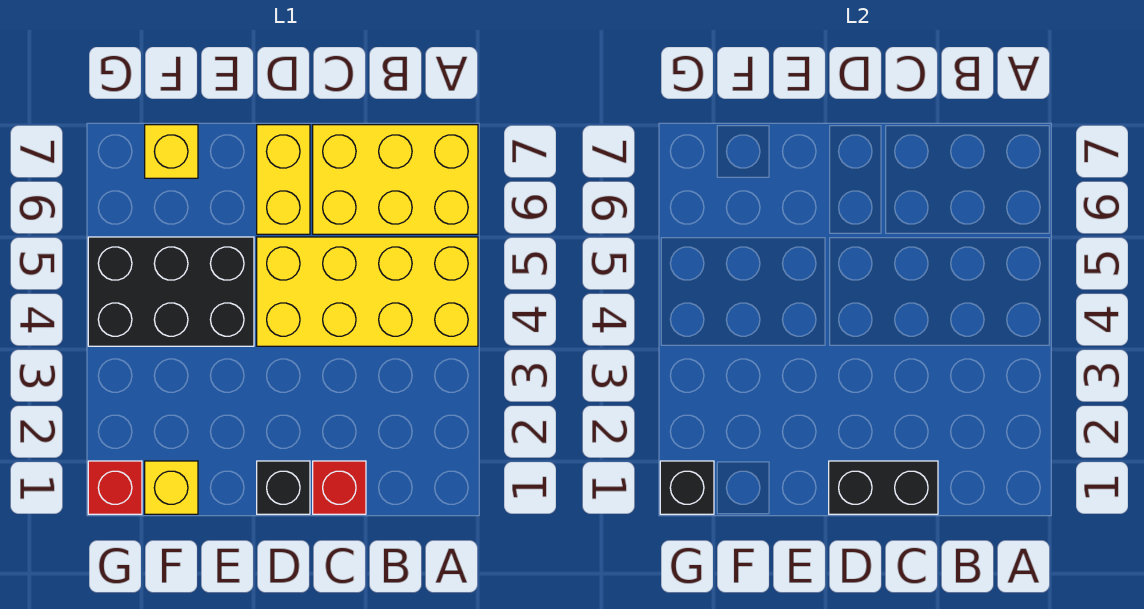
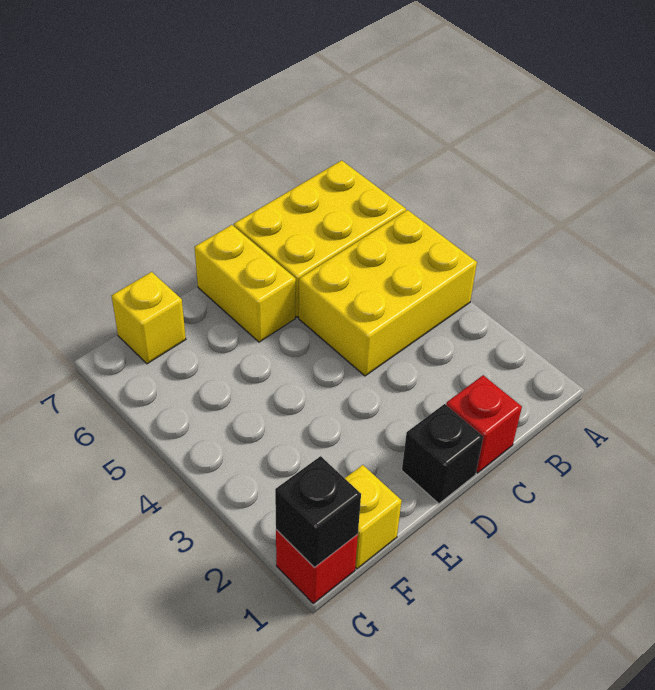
yellow 2x4 brick [257,237,478,346] -> yellow 2x3 brick [299,210,477,376]
black 1x2 brick [829,461,938,514] -> none
black 2x3 brick [88,237,254,346] -> none

